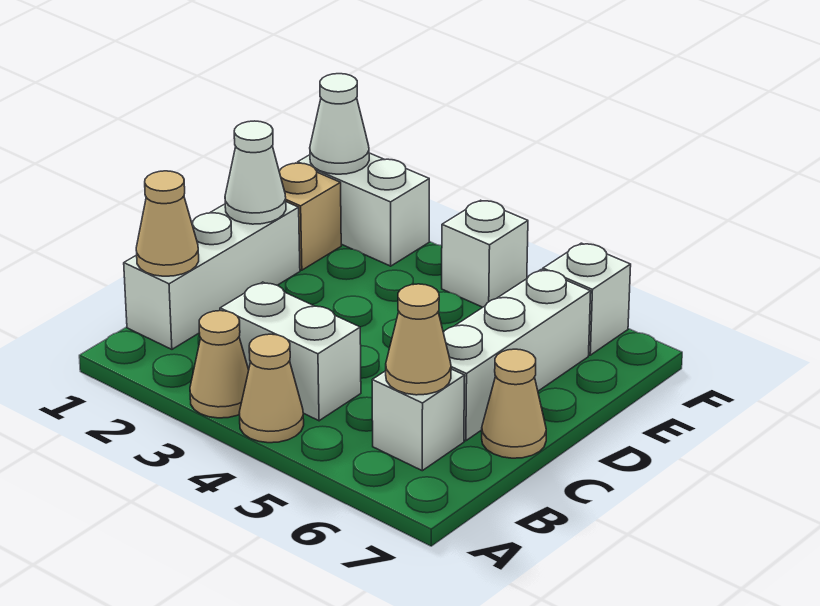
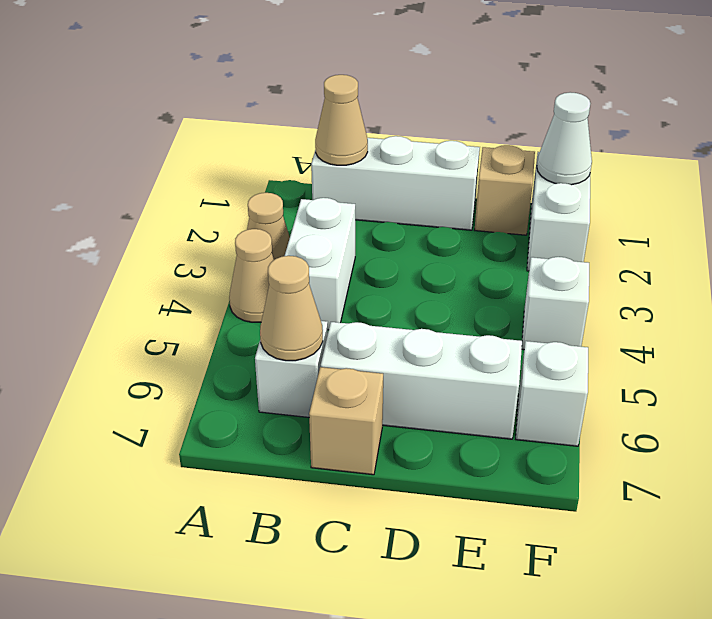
tan 1x1 cone [482,349,546,458] -> tan 1x1 brick [309,367,383,475]
white 1x1 cone [225,121,286,224] -> none

